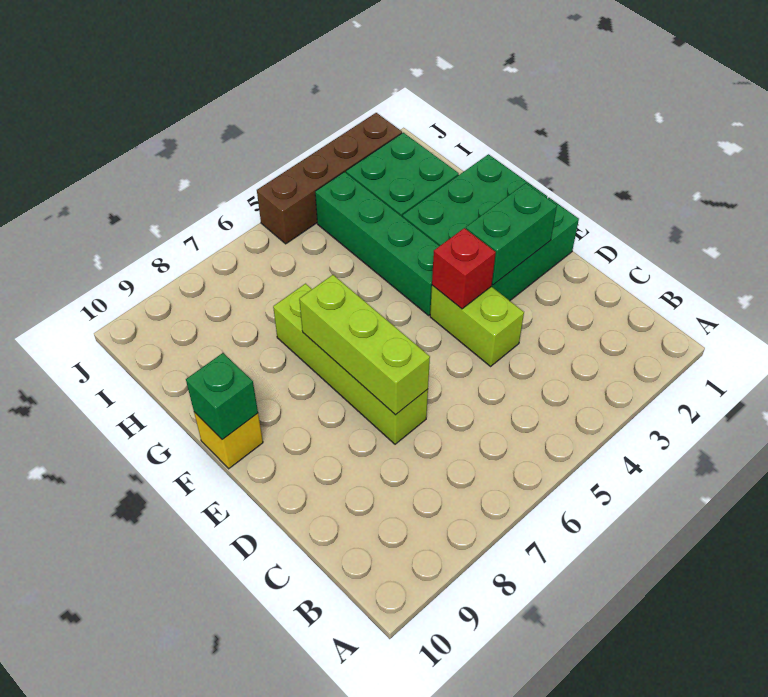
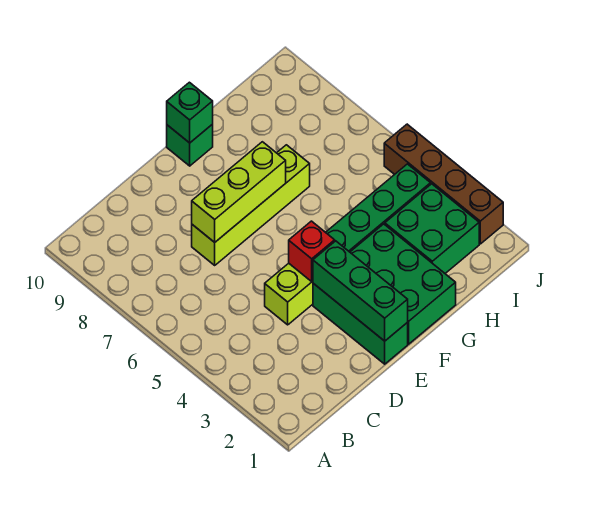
green 1x2 brick [466,183,557,285] -> green 1x3 brick [313,241,408,341]
yellow 1x1 brick [194,412,263,469] -> green 1x1 brick [167,124,213,166]

